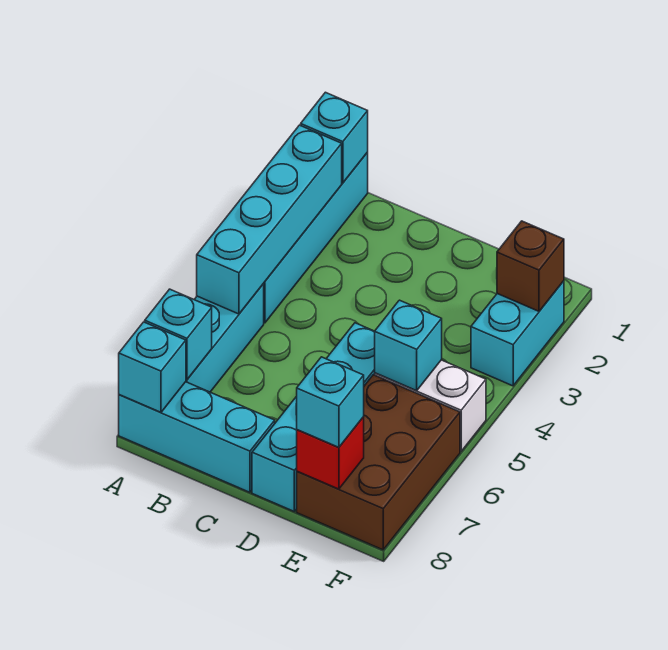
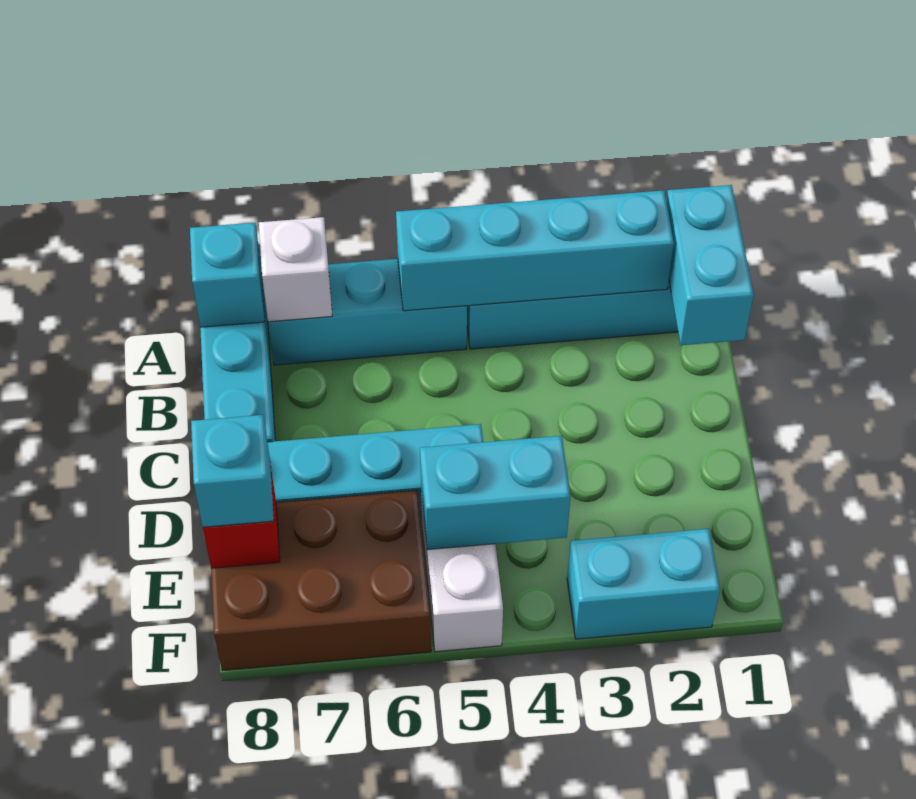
cyan 1x1 brick [301,92,368,183] -> cyan 1x2 brick [666,185,754,345]
cyan 1x1 brick [145,289,212,380] -> white 1x1 brick [259,217,332,322]
cyan 1x1 brick [375,300,442,391] -> cyan 1x2 brick [420,436,570,550]
brown 1x1 brick [497,221,564,311] -> none

